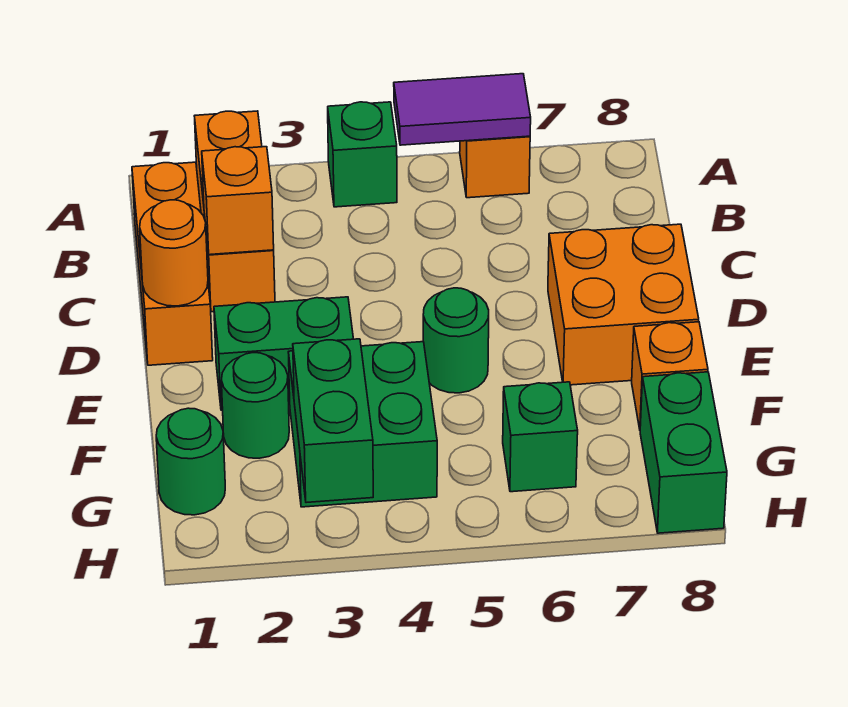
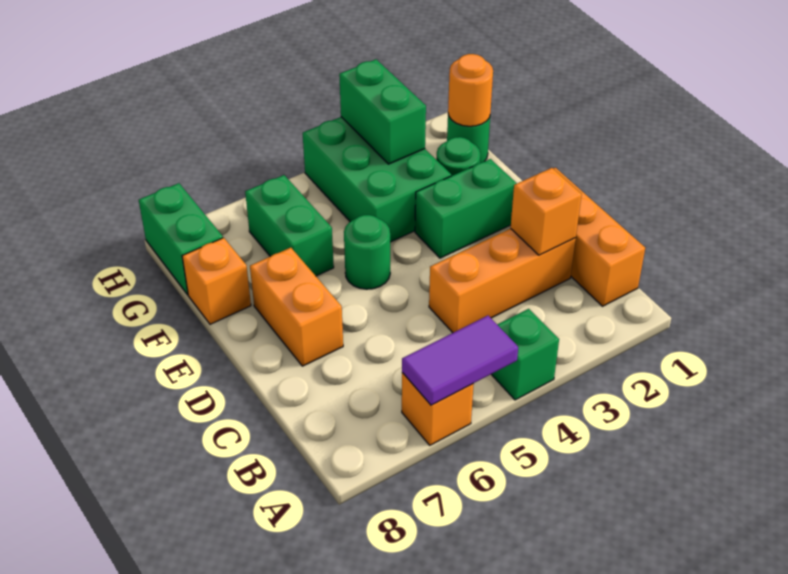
orange 1x3 brick [195,111,275,312] -> orange 1x3 brick turned to [429,229,576,333]
orange 1x1 round brick [140,200,208,306] -> orange 1x1 round brick moved to [448,54,493,126]
orange 2x2 brick [548,224,699,385] -> orange 1x2 brick [250,248,343,366]
green 2x2 brick [288,342,437,507] -> green 2x3 brick [303,117,451,242]
green 1x1 brick [503,382,578,492] -> green 1x2 brick [245,175,334,276]

